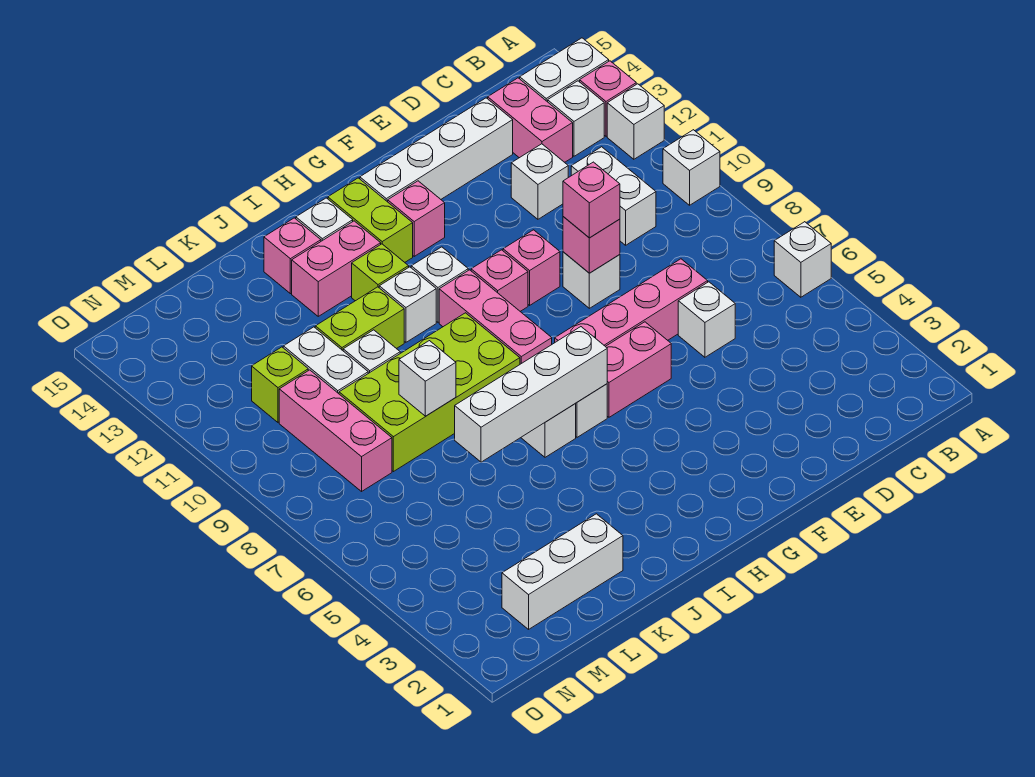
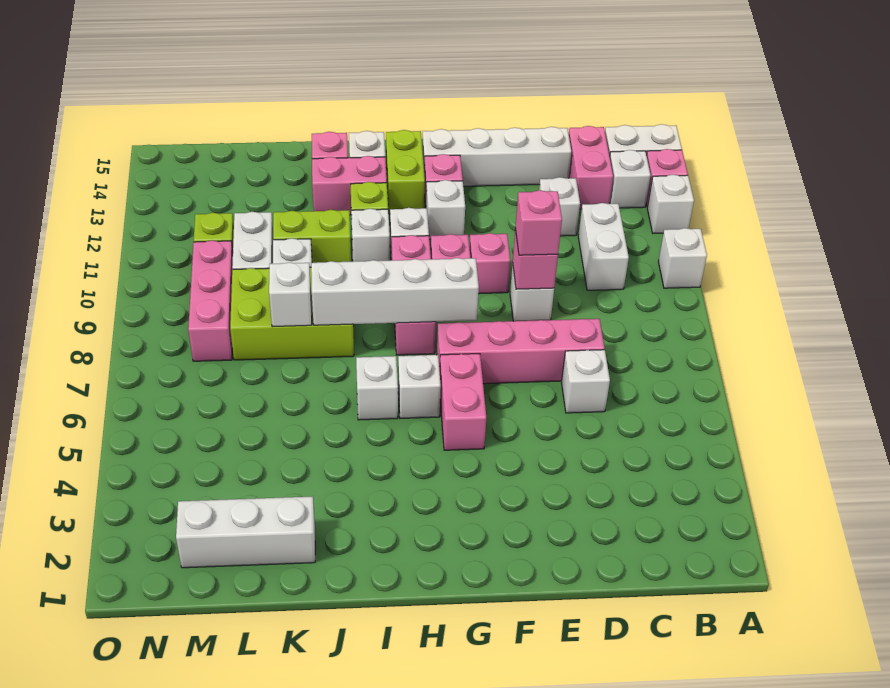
white 1x1 brick [774,222,831,297] -> white 1x1 brick moved to [426,180,465,239]
pink 1x2 brick [605,322,671,417] -> pink 1x2 brick turned to [440,354,486,450]
white 1x4 brick [455,327,607,462] -> white 1x4 brick moved to [311,258,479,325]
lime 2x4 brick [339,313,520,472] -> lime 2x3 brick [230,267,354,360]

